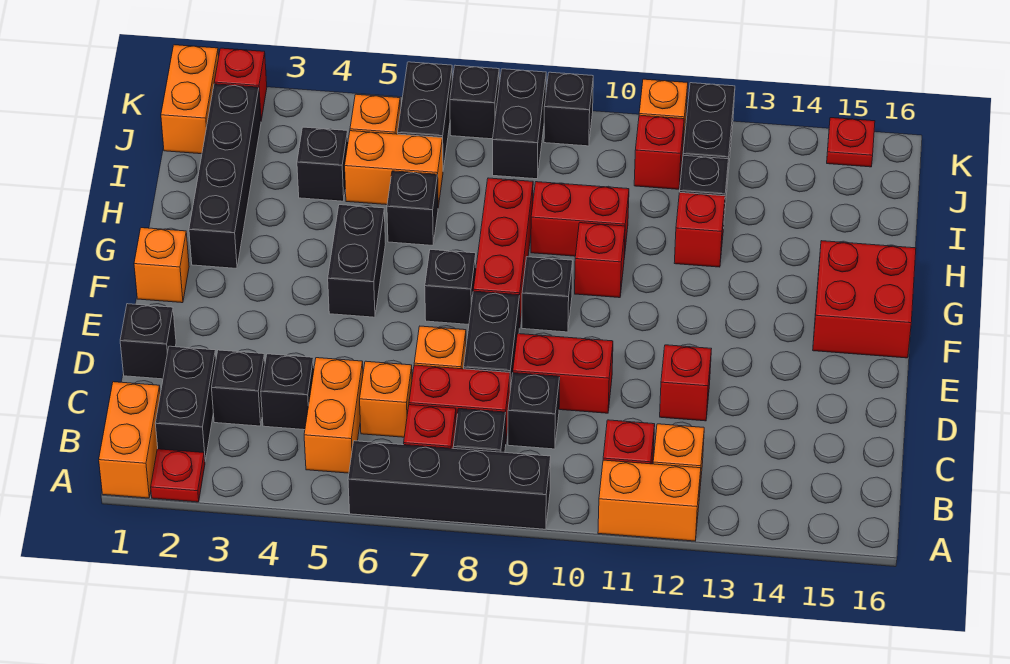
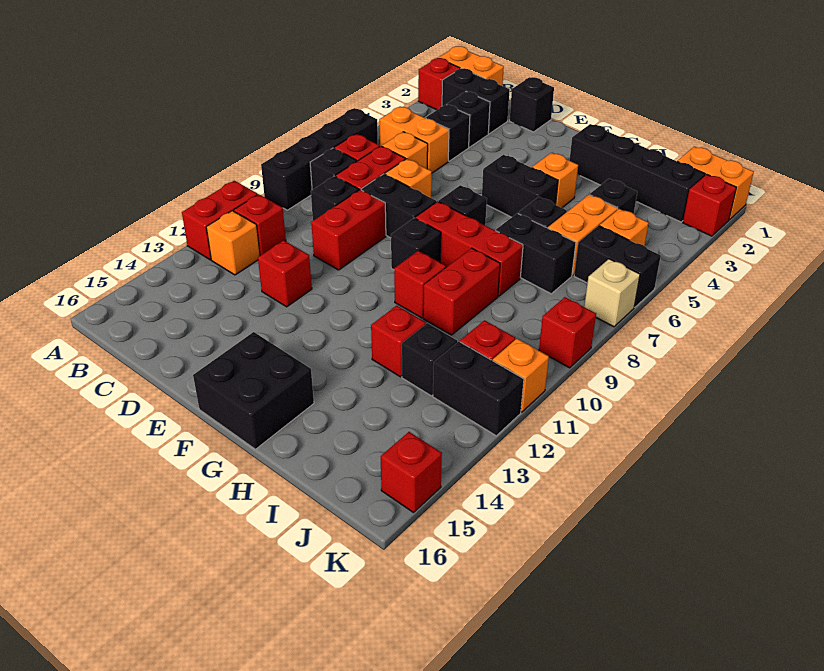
red 1x1 plate [151,449,205,502] -> red 1x1 brick [418,58,460,110]
orange 1x2 brick [598,460,701,541] -> red 1x2 brick [182,181,258,260]
orange 1x1 brick [134,228,189,303] -> orange 1x1 brick moved to [532,153,578,208]
red 2x2 brick [813,241,916,358] -> black 2x2 brick [193,332,314,449]
black 1x2 brick [493,69,546,179] -> black 1x2 brick moved to [496,213,576,294]
black 1x1 brick [450,65,499,139] -> tan 1x1 brick [584,259,640,327]
black 1x1 brick [544,72,593,146] -> red 1x1 brick [539,297,596,368]
red 1x1 plate [827,118,875,167] -> red 1x1 brick [381,432,442,513]

